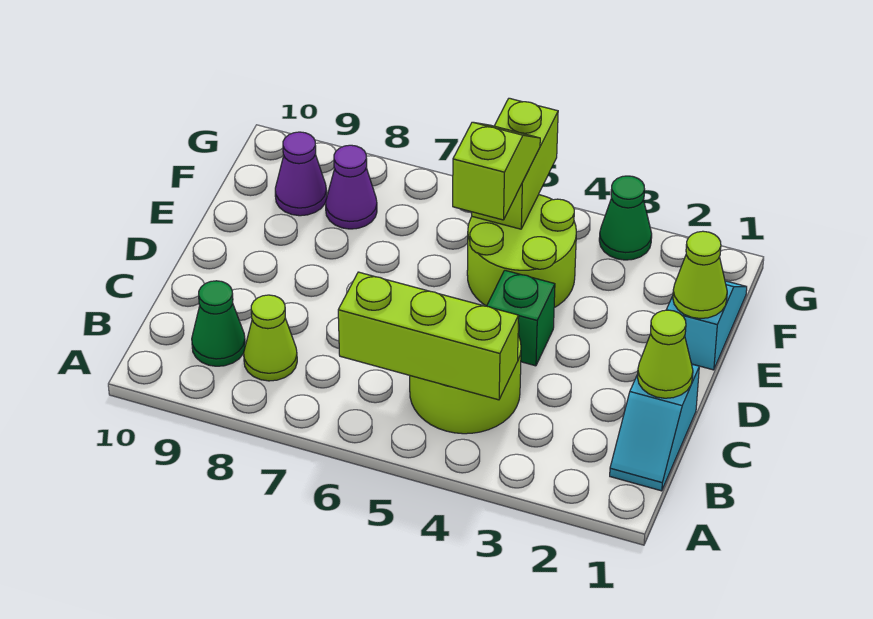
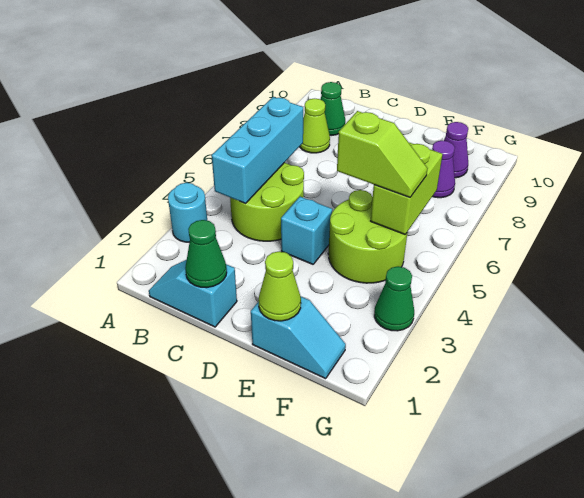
none -> cyan 1x1 round brick [168,183,207,242]
lime 1x3 brick [338,272,519,400] -> cyan 1x3 brick [212,97,303,204]
lime 1x1 cone [637,310,693,398] -> green 1x1 cone [185,220,227,288]
green 1x1 brick [487,270,555,366] -> cyan 1x1 brick [281,197,332,264]
lime 1x2 brick [472,98,558,229] -> lime 1x2 brick turned to [371,143,443,234]

